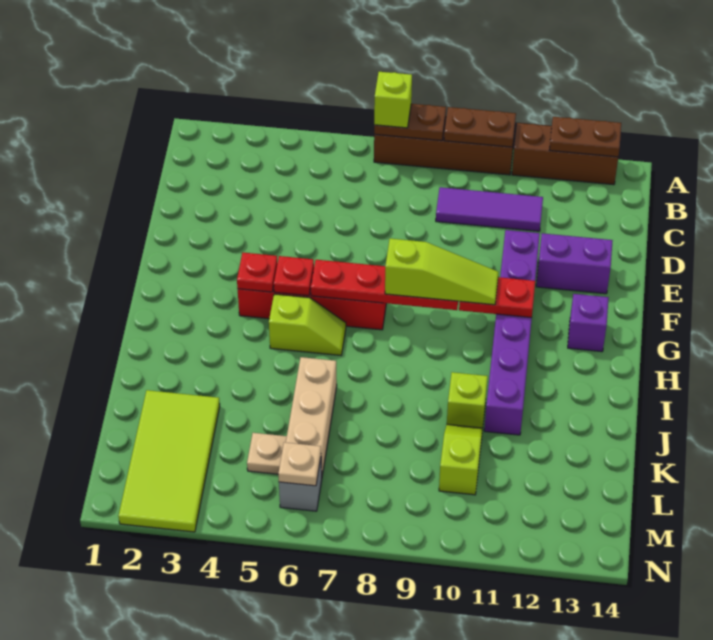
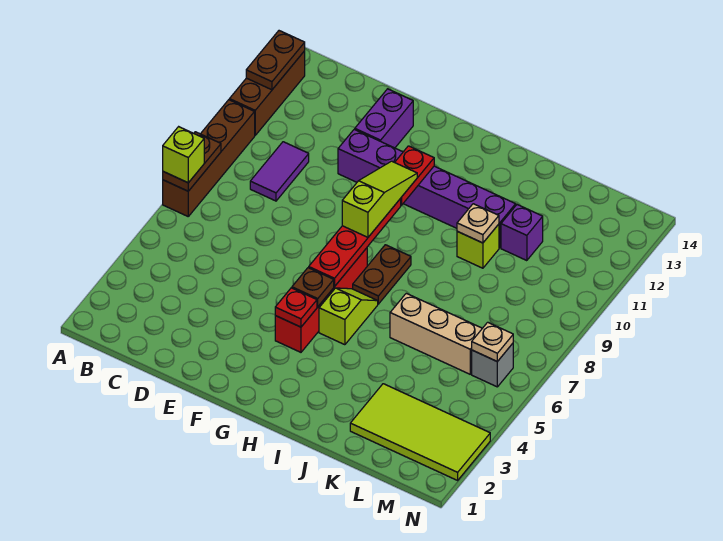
brown 1x2 plate [444,107,516,147] -> brown 1x2 plate moved to [353,245,411,304]
purple 1x3 tile [436,187,543,231] -> purple 1x2 tile [250,142,309,201]
red 1x1 plate [274,256,314,296] -> brown 1x1 plate [292,268,334,307]
purple 1x1 brick [568,294,609,352] -> purple 1x1 brick moved to [501,205,543,261]
lime 1x2 slope [439,424,483,495] -> none
tan 1x1 plate [247,433,287,474] -> tan 1x1 plate moved to [457,204,499,243]

